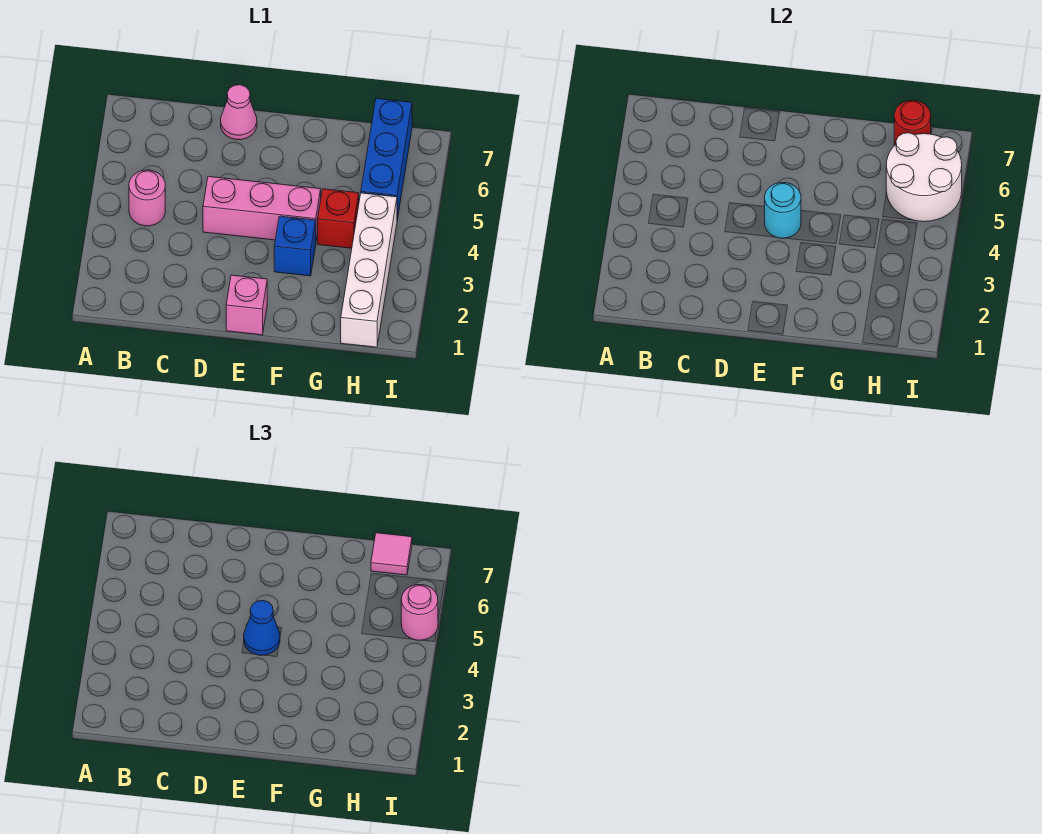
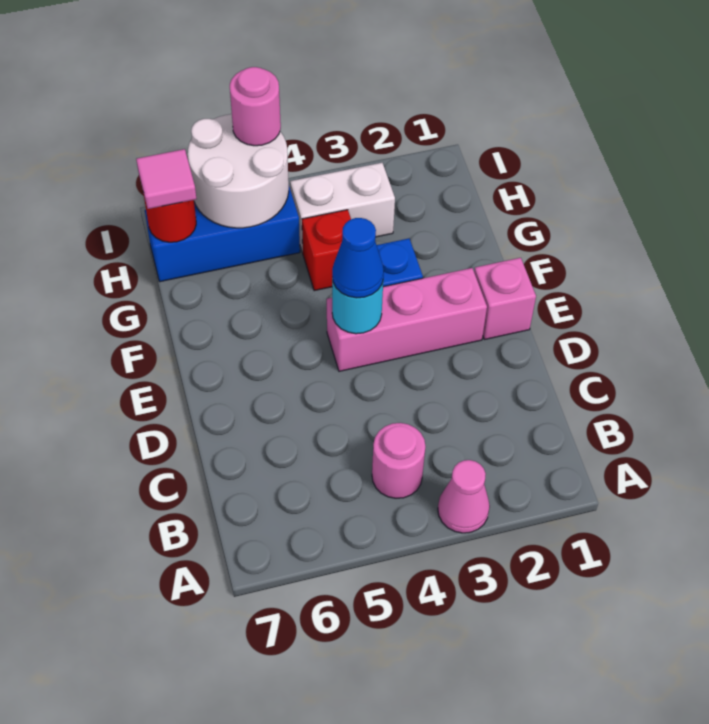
pink 1x3 brick [203,176,321,240] -> pink 1x3 brick turned to [327,268,487,371]
pink 1x1 cone [221,85,257,140] -> pink 1x1 cone moved to [438,460,490,533]
white 1x4 brick [341,193,397,347] -> white 1x2 brick [290,163,395,252]

